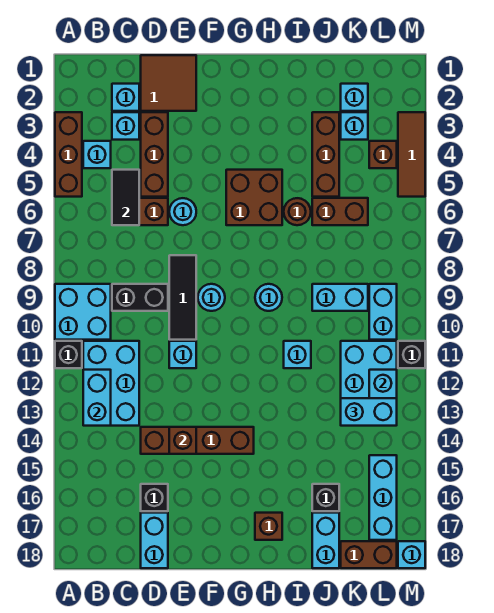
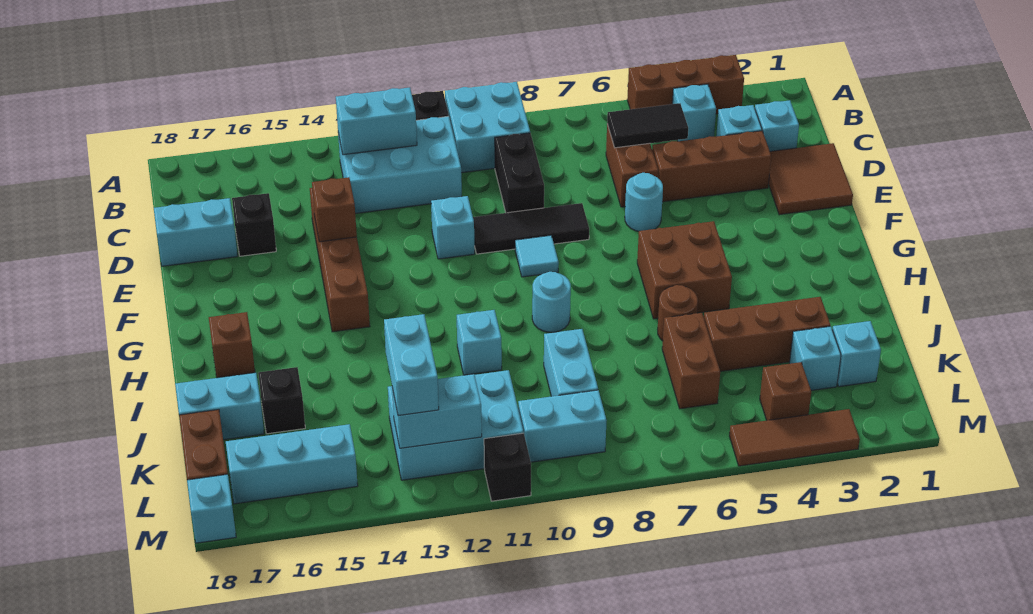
cyan 1x1 round brick [198,284,225,311] -> cyan 1x1 tile [515,235,559,277]

